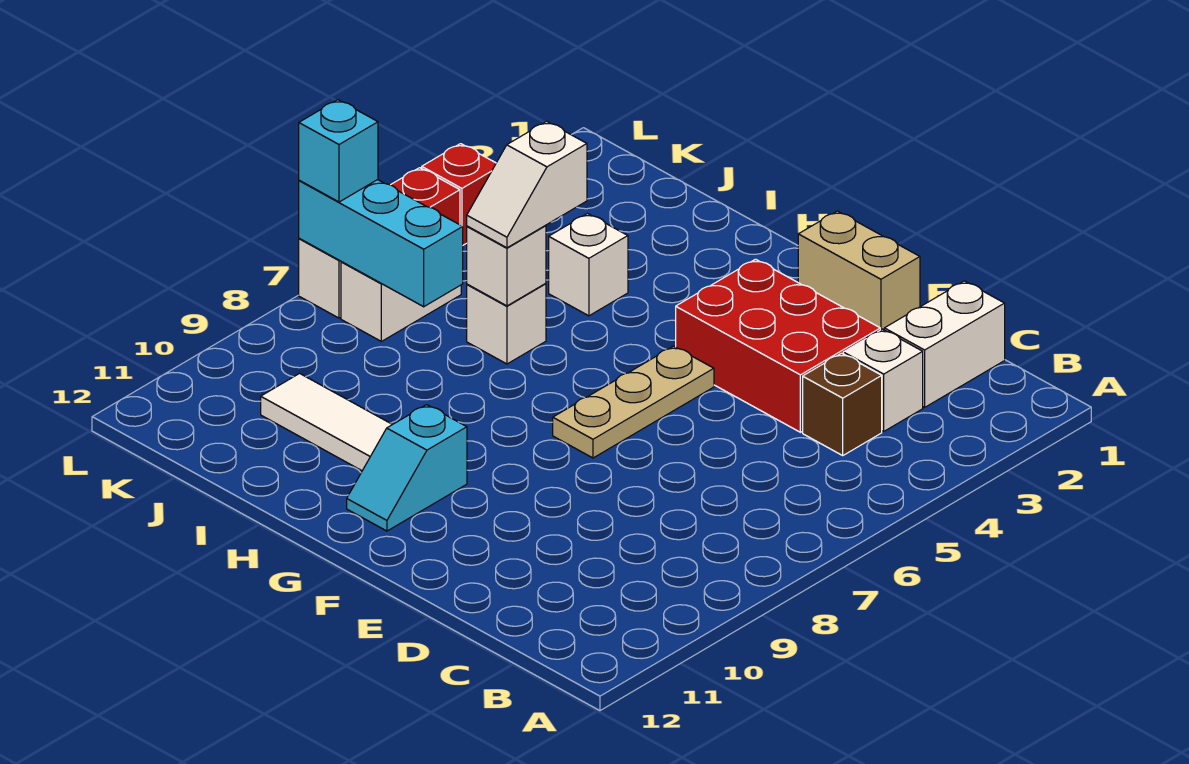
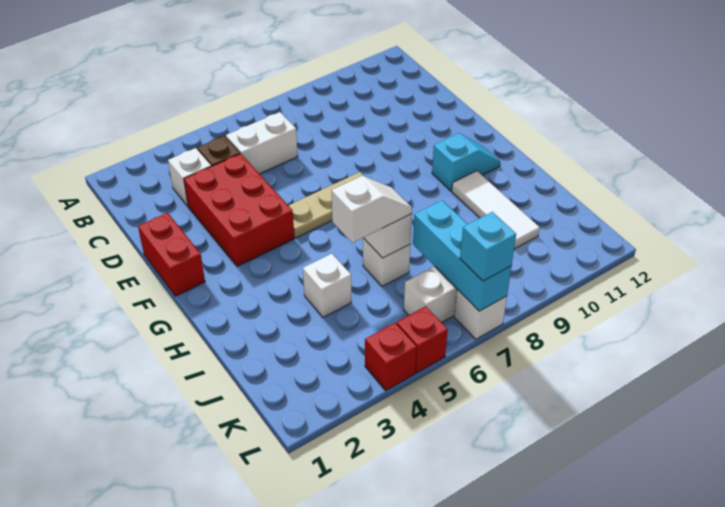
white 1x2 brick [884,281,1005,407] -> white 1x2 brick moved to [226,112,298,174]
tan 1x2 brick [798,211,920,330] -> red 1x2 brick [138,213,205,296]

